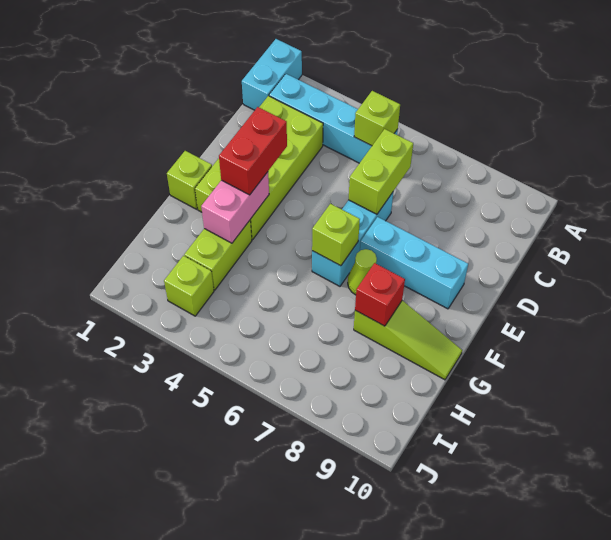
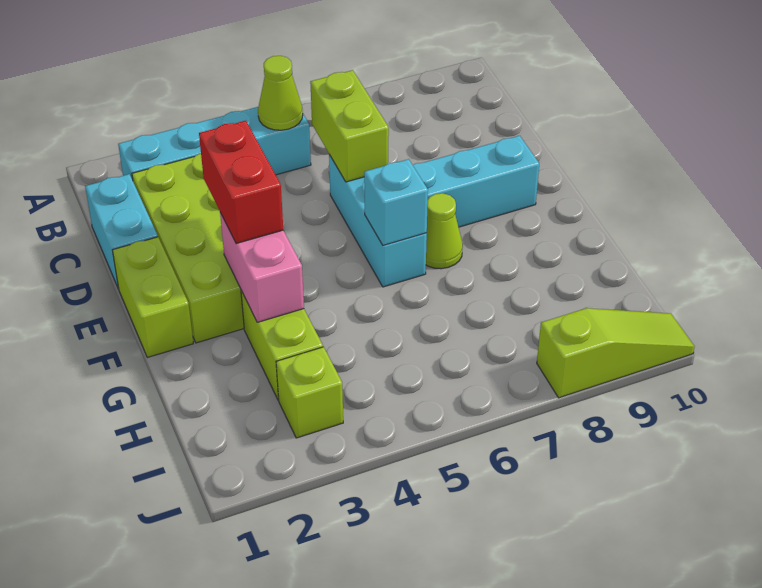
cyan 1x2 brick [242,39,302,110] -> cyan 1x2 brick moved to [85,174,158,289]
lime 1x1 brick [354,91,400,146] -> lime 1x1 cone [258,56,303,130]
lime 1x1 brick [167,151,212,209] -> lime 1x2 brick [113,237,193,357]
lime 1x1 brick [312,204,360,266] -> cyan 1x1 brick [364,159,428,245]
lime 1x3 slope [354,301,462,380] -> lime 1x3 slope moved to [537,308,695,398]
red 1x1 brick [355,263,405,326] -> none

